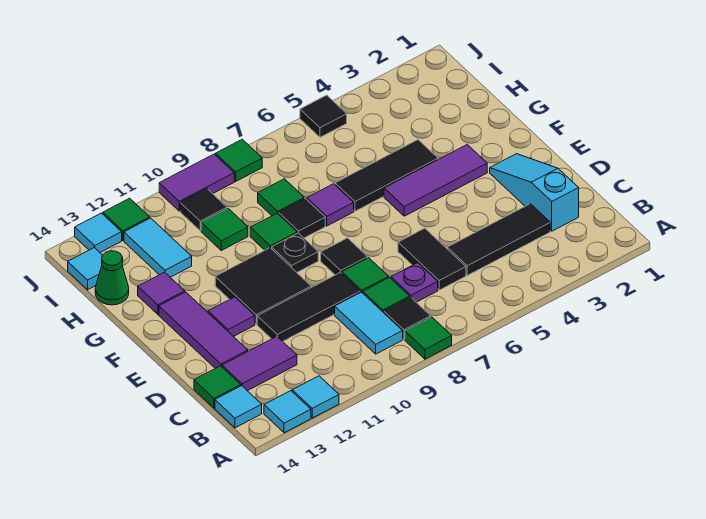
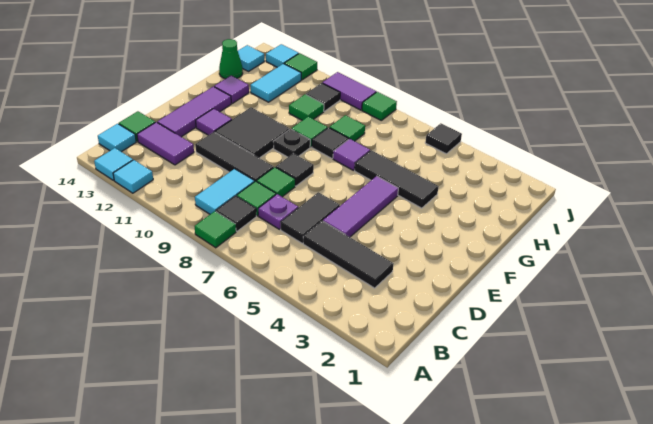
cyan 1x3 slope [490,154,579,231] -> none
purple 1x3 tile [384,145,487,216] -> purple 1x3 tile turned to [323,176,398,237]

